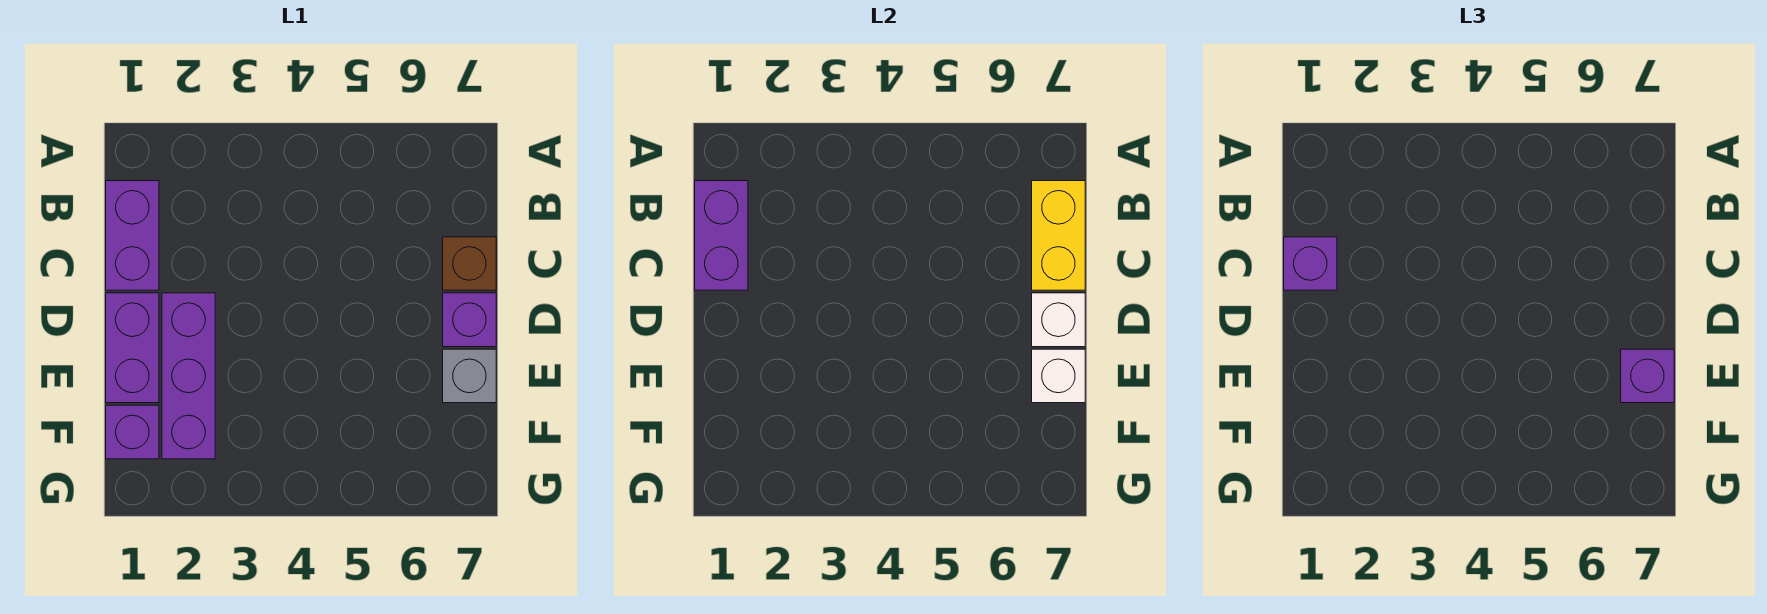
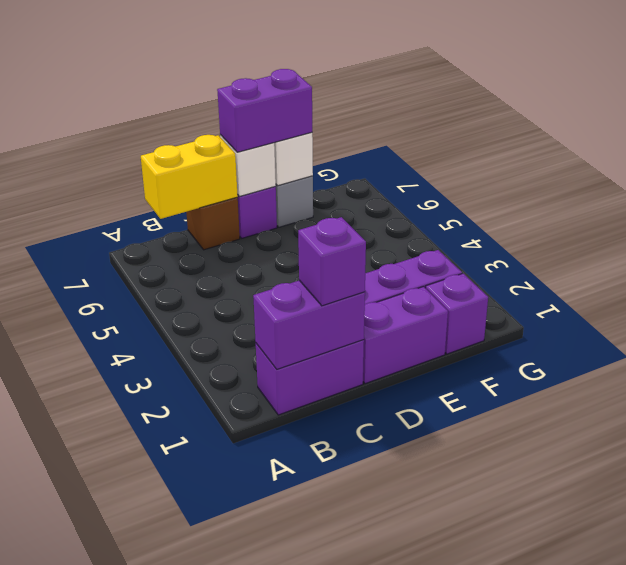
purple 1x1 brick [1621,349,1674,403] -> purple 1x2 brick [217,69,312,152]

